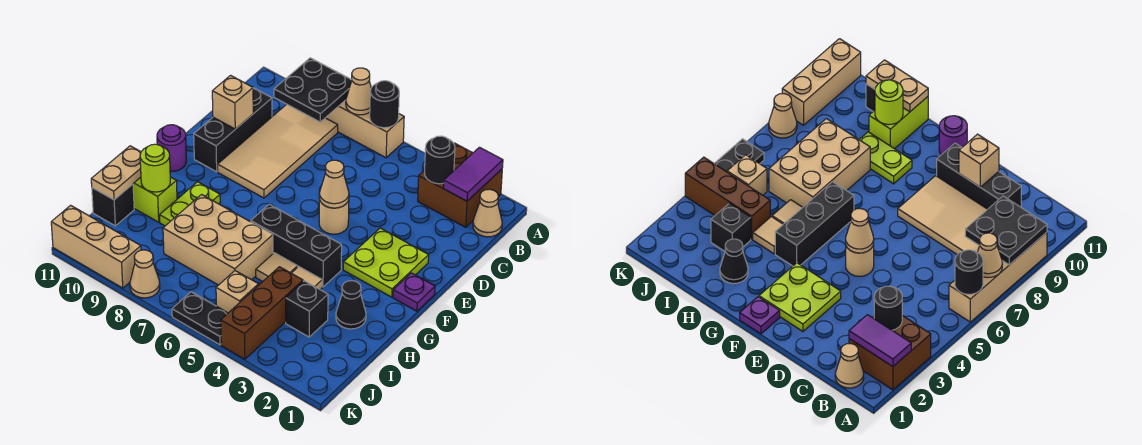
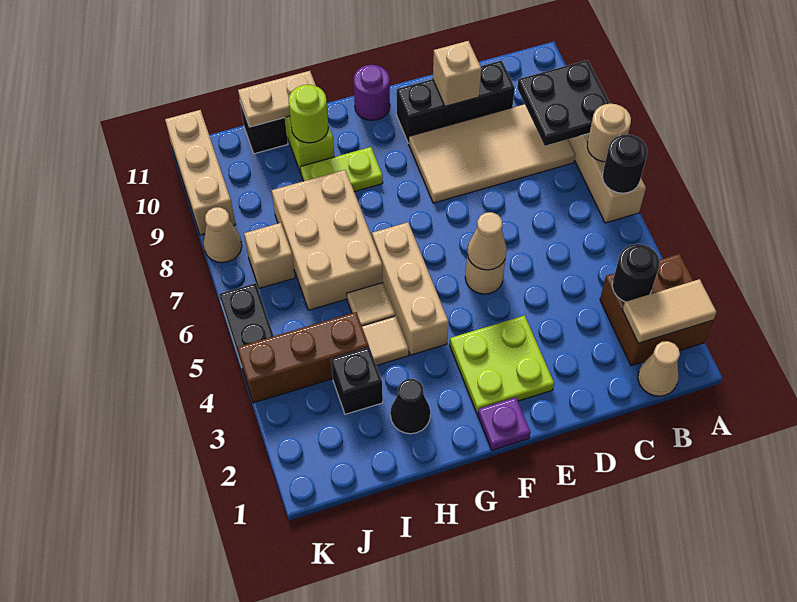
purple 1x2 tile [443,147,503,201] -> tan 1x2 tile [622,279,716,343]
tan 1x1 cone [346,68,371,115] -> tan 1x1 round brick [587,104,631,162]
black 1x3 brick [251,204,342,287] -> tan 1x3 brick [372,222,449,355]
tan 1x1 brick [216,271,259,313] -> tan 1x1 brick moved to [244,223,295,288]

